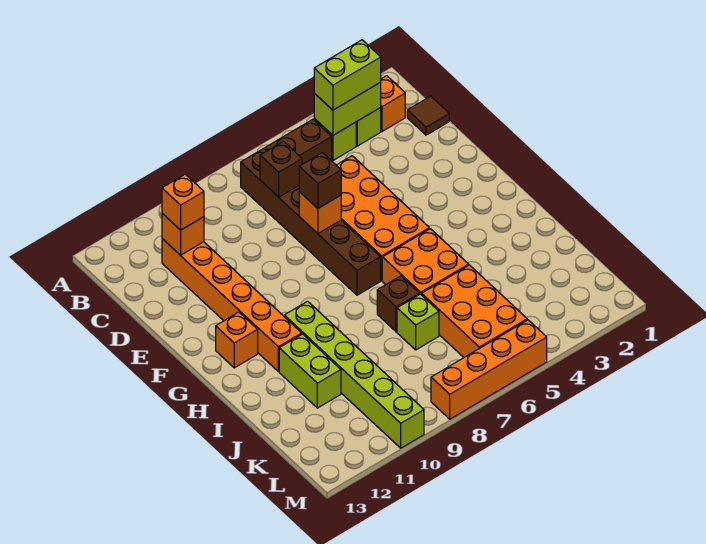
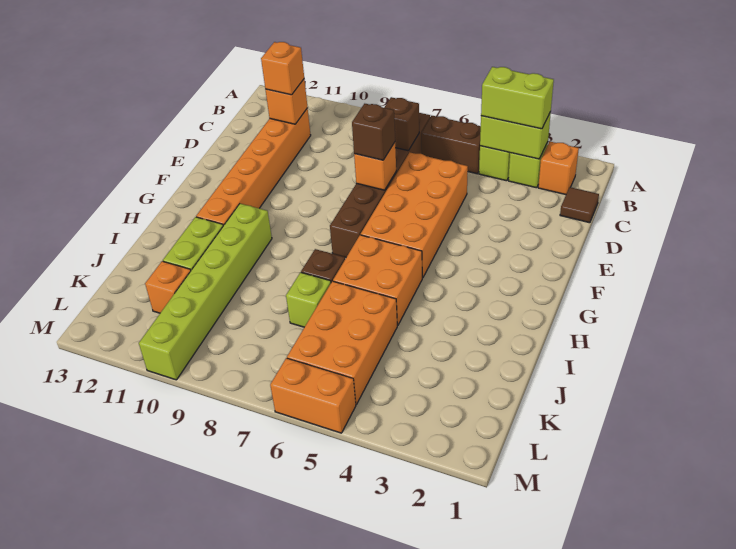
orange 1x1 brick [216,312,258,368] -> orange 1x1 brick moved to [145,261,191,313]
orange 1x4 brick [431,320,547,419] -> orange 1x2 brick [270,358,356,433]

